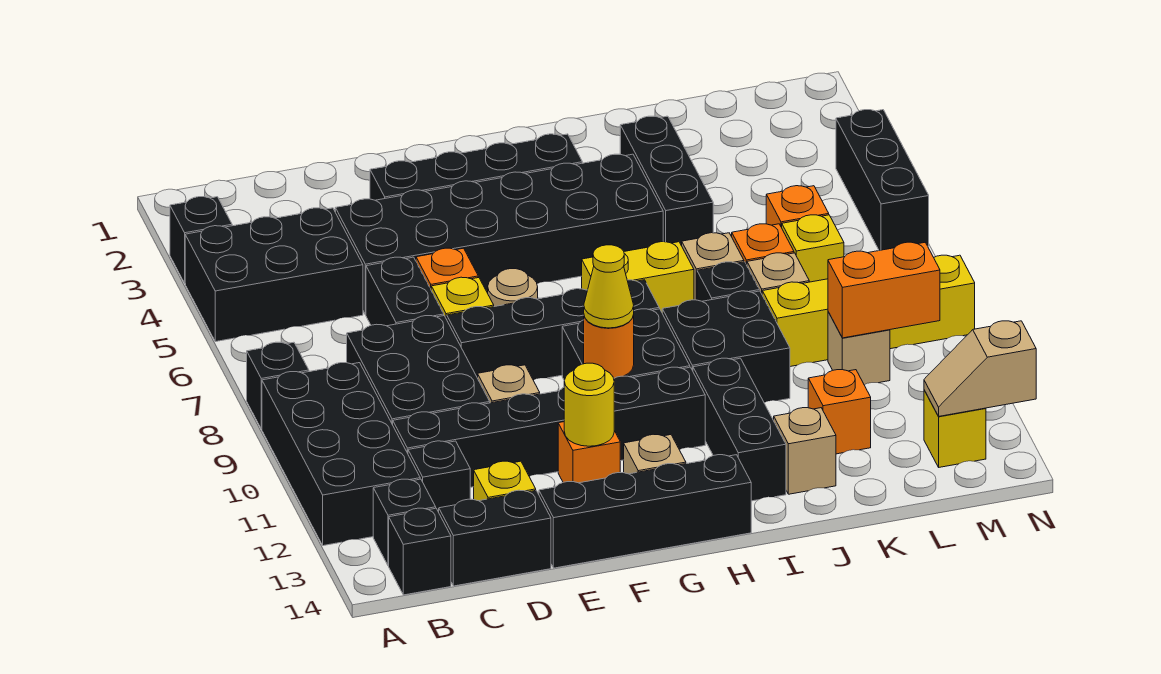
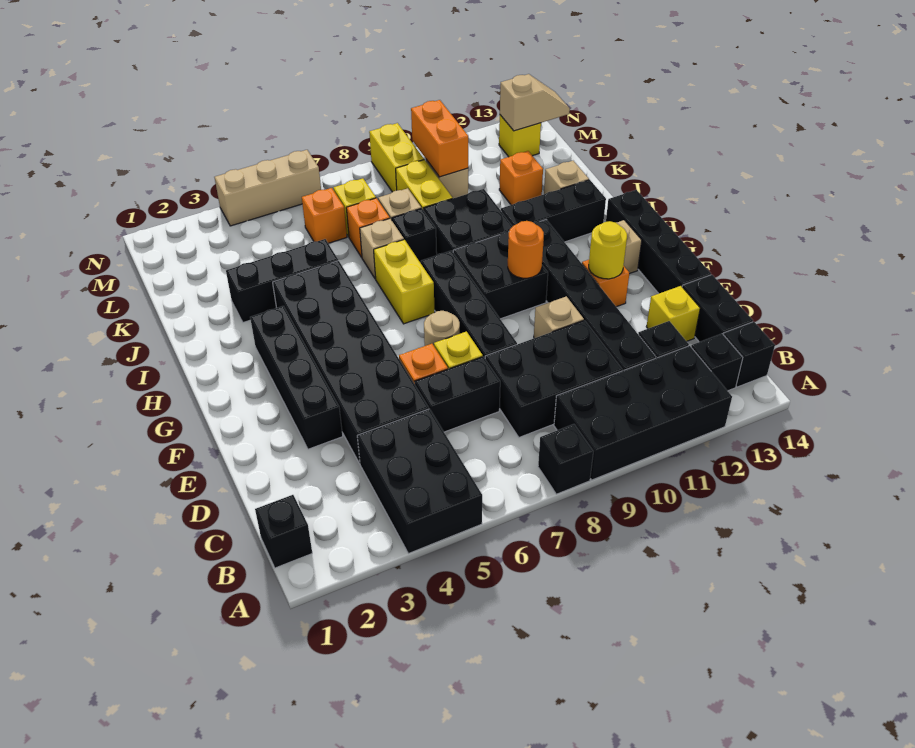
black 1x1 brick [170,197,232,283] -> black 1x1 brick moved to [255,495,312,568]
yellow 1x1 cone [584,245,634,328] -> none
tan 1x2 slope [924,321,1036,416] -> tan 1x2 slope turned to [500,74,570,131]
black 1x3 brick [836,110,929,251] -> tan 1x3 brick [215,150,321,226]

